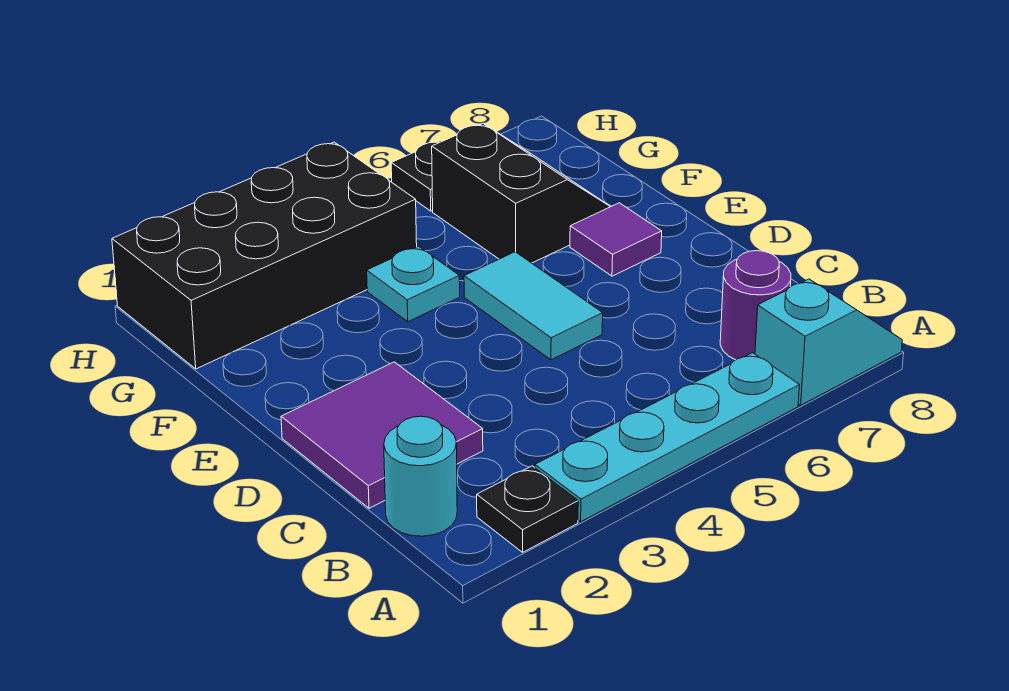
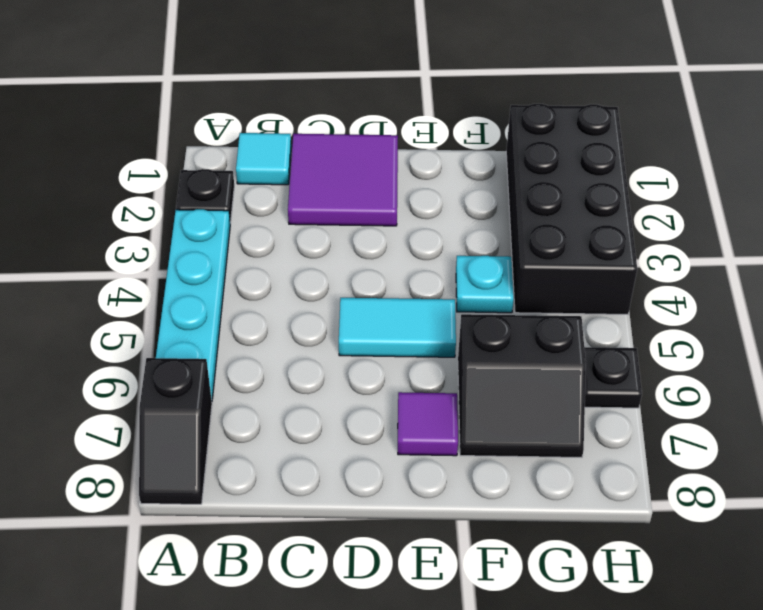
cyan 1x2 slope [755,279,902,405] -> black 1x2 slope [139,358,212,504]
cyan 1x1 round brick [384,416,457,536] -> cyan 1x1 tile [236,133,291,185]
purple 1x1 round brick [720,251,791,360] -> none

